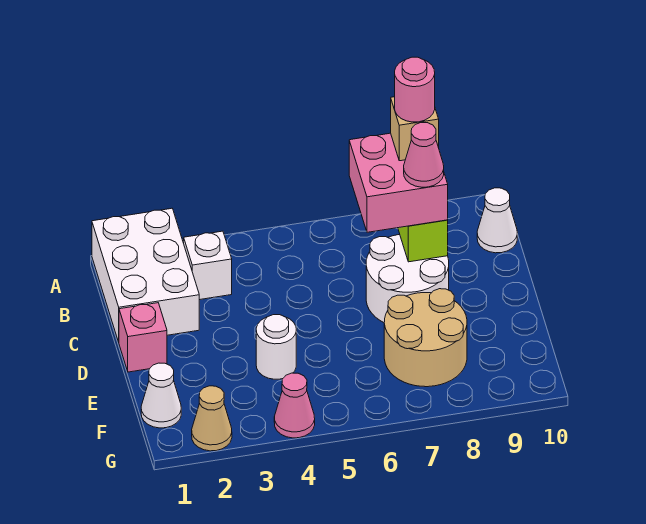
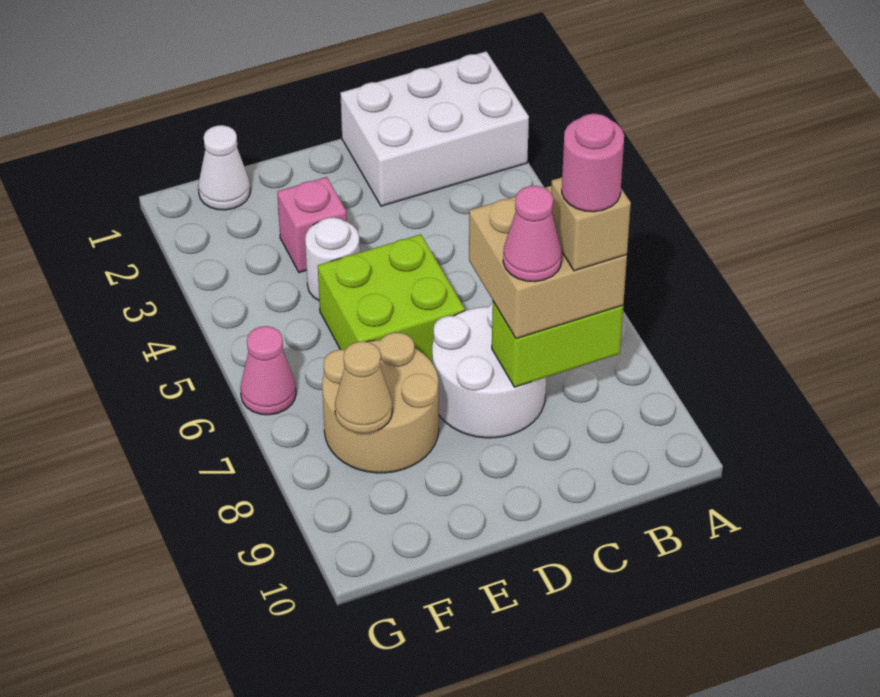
white 1x1 brick [184,231,232,300] -> none
pink 2x2 brick [349,133,448,232] -> tan 2x2 brick [469,186,627,339]
white 1x1 cone [477,188,517,253] -> none
pink 1x1 brick [119,303,167,372] -> pink 1x1 brick moved to [277,177,347,273]
none -> lime 2x2 brick [318,234,465,362]
tan 1x1 cone [192,386,232,451] -> tan 1x1 cone moved to [335,342,392,433]
pink 1x1 cone [274,373,315,438] -> pink 1x1 cone moved to [240,326,296,415]

